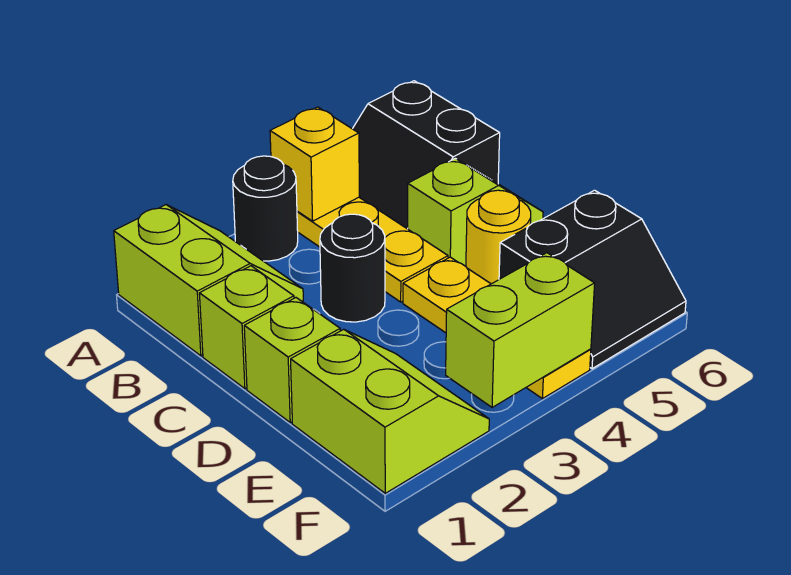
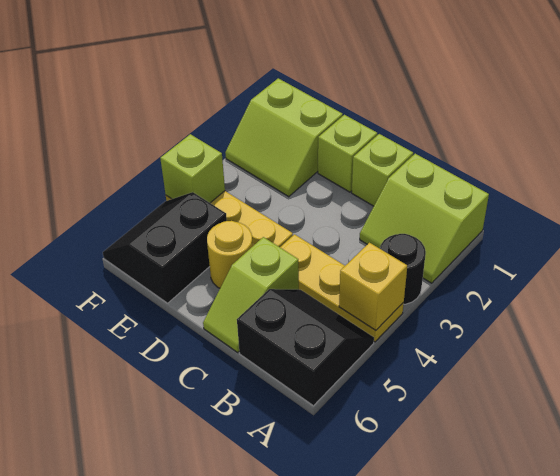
black 1x1 round brick [320,214,385,322] -> none
lime 1x2 brick [446,253,595,407] -> lime 1x1 brick [160,134,225,203]

